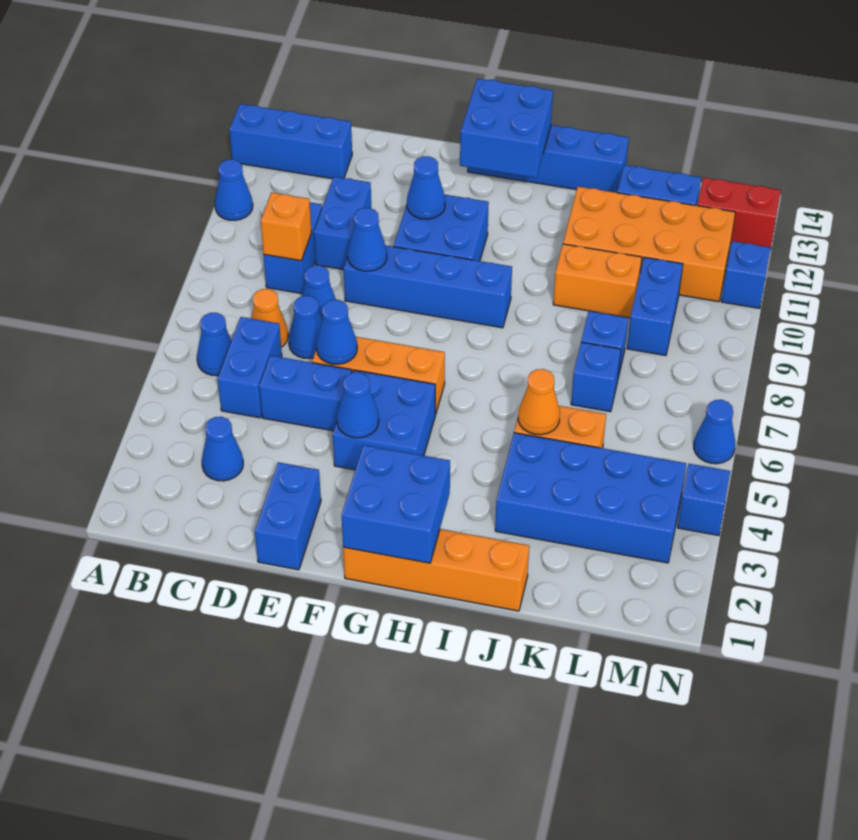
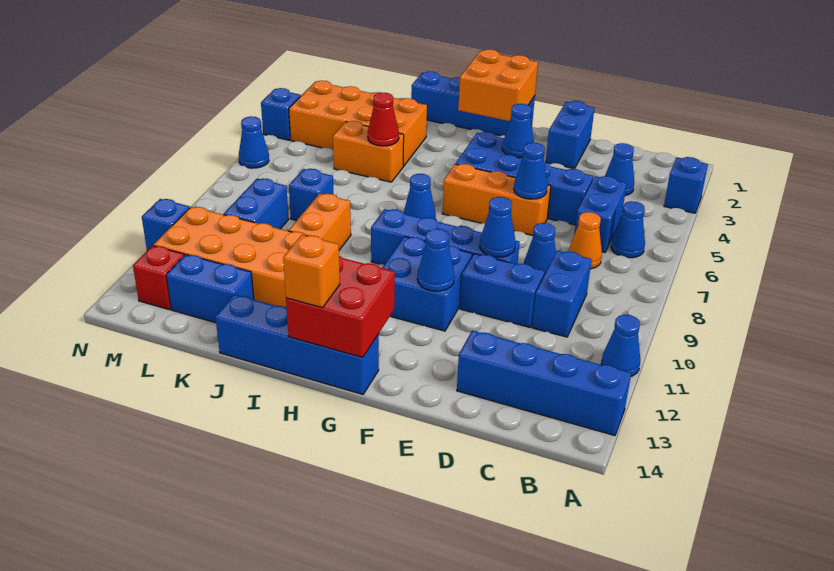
blue 1x3 brick [229,104,352,179] -> blue 1x4 brick [457,331,631,436]
orange 1x1 brick [261,192,311,261] -> orange 1x1 brick moved to [283,235,340,308]
blue 1x1 cone [289,296,322,359] -> blue 1x1 cone moved to [404,174,436,219]
blue 1x2 brick [314,177,371,270] -> blue 1x2 brick turned to [460,254,545,327]
orange 1x4 brick [343,529,529,611] -> blue 1x4 brick [411,71,535,136]
blue 2x2 brick [342,445,450,563] -> orange 2x2 brick [458,49,538,121]
blue 2x2 brick [460,79,553,178] -> red 2x2 brick [286,256,395,358]
blue 2x4 brick [495,433,686,563] -> orange 2x4 brick [289,81,427,166]
orange 1x1 cone [518,369,560,435] -> red 1x1 cone [368,93,399,146]
orange 1x2 brick [553,244,642,318] -> orange 1x2 brick turned to [289,194,351,250]
blue 1x1 brick [571,342,621,412] -> blue 1x1 brick moved to [664,157,708,213]
red 1x2 brick [697,177,781,250] -> red 1x1 brick [133,246,184,310]

